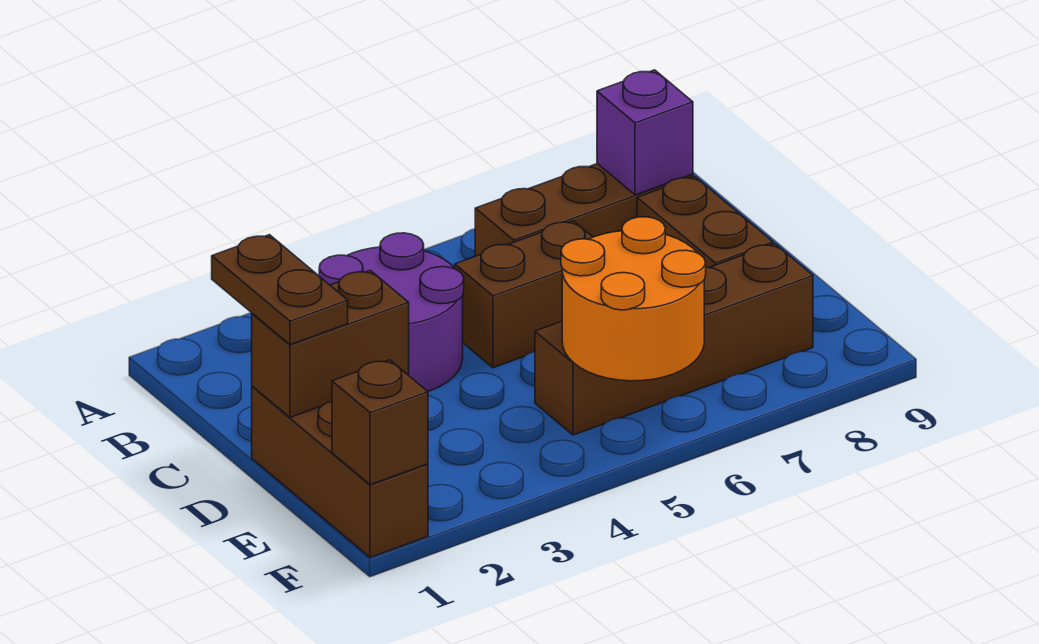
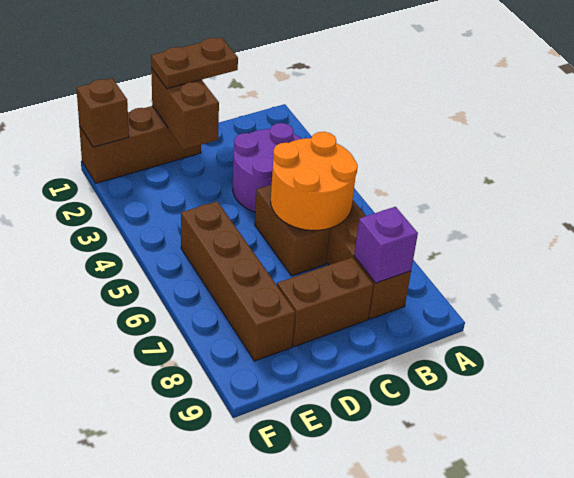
orange 2x2 round brick [561,217,706,381] -> orange 2x2 round brick moved to [271,132,358,230]

